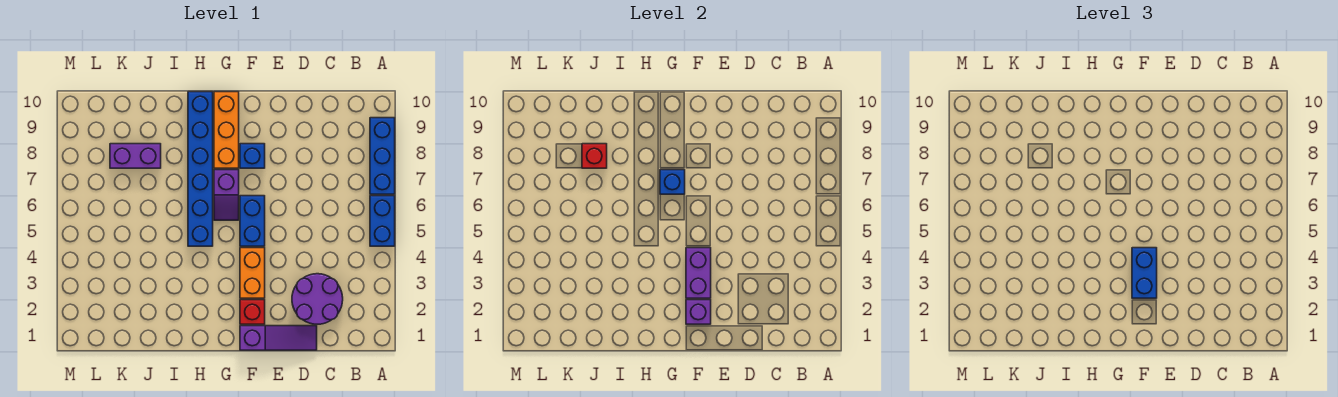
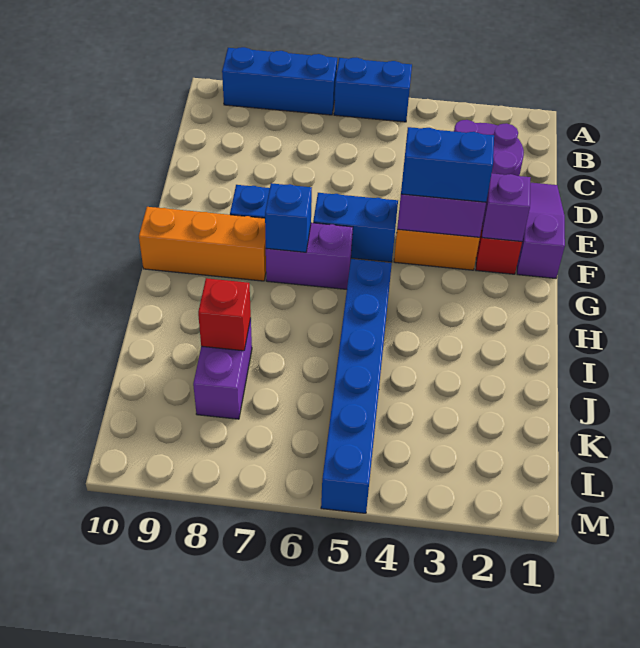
purple 1x2 slope [214,170,239,220] -> purple 1x2 brick [266,223,353,289]
blue 1x6 brick [188,92,213,246] -> blue 1x6 brick turned to [321,259,392,513]

